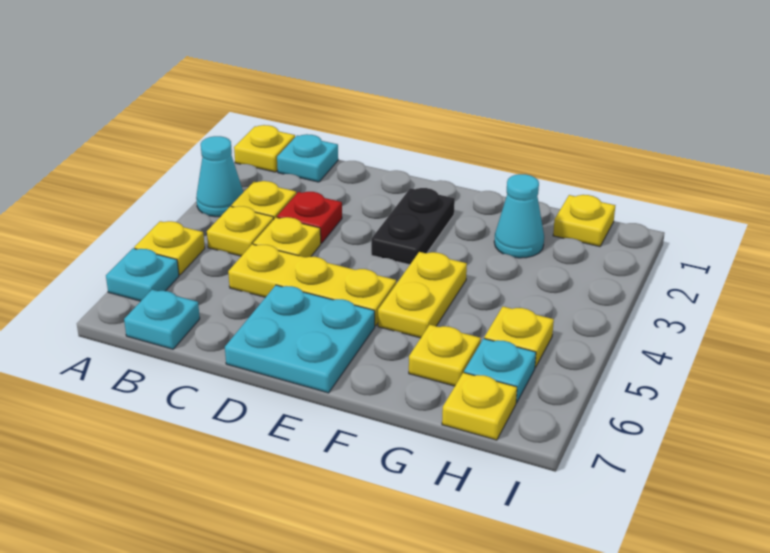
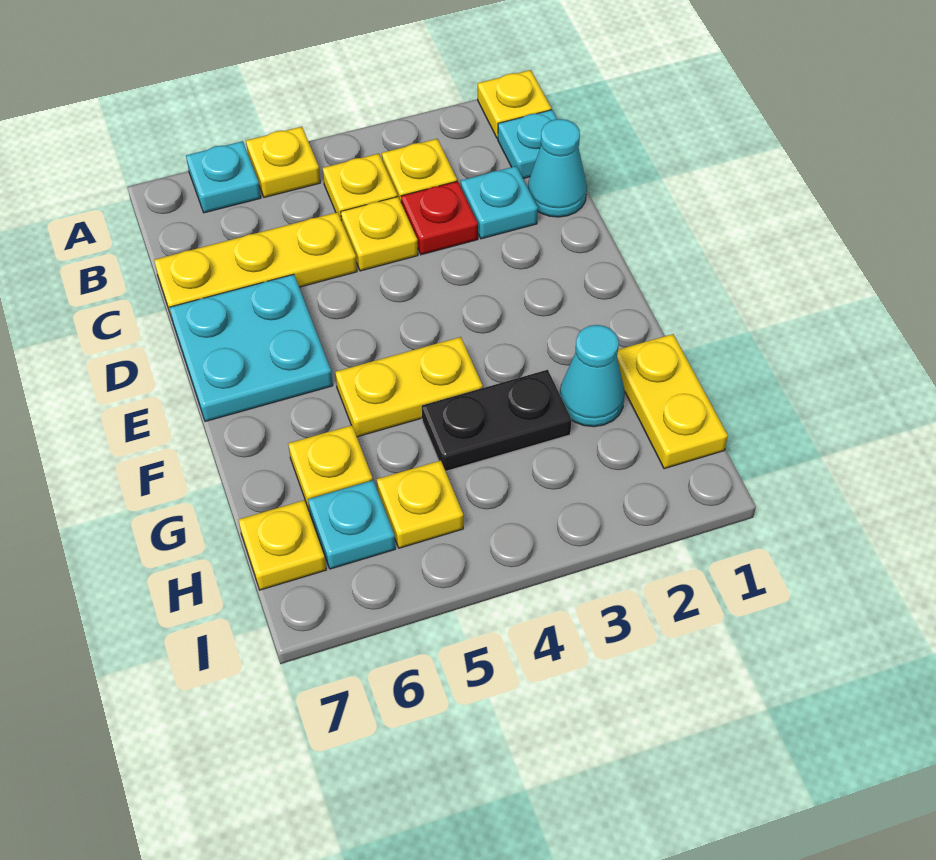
cyan 1x1 cone [196,136,243,217] -> cyan 1x1 cone moved to [528,119,587,217]
cyan 1x1 plate [124,290,200,349] -> cyan 1x1 plate moved to [461,166,538,239]
yellow 1x3 plate [228,244,396,326] -> yellow 1x3 plate turned to [154,212,357,318]
black 1x2 plate [371,188,455,265] -> black 1x2 plate moved to [422,370,572,471]
yellow 1x1 plate [553,195,615,247] -> yellow 1x2 plate [617,334,728,469]

